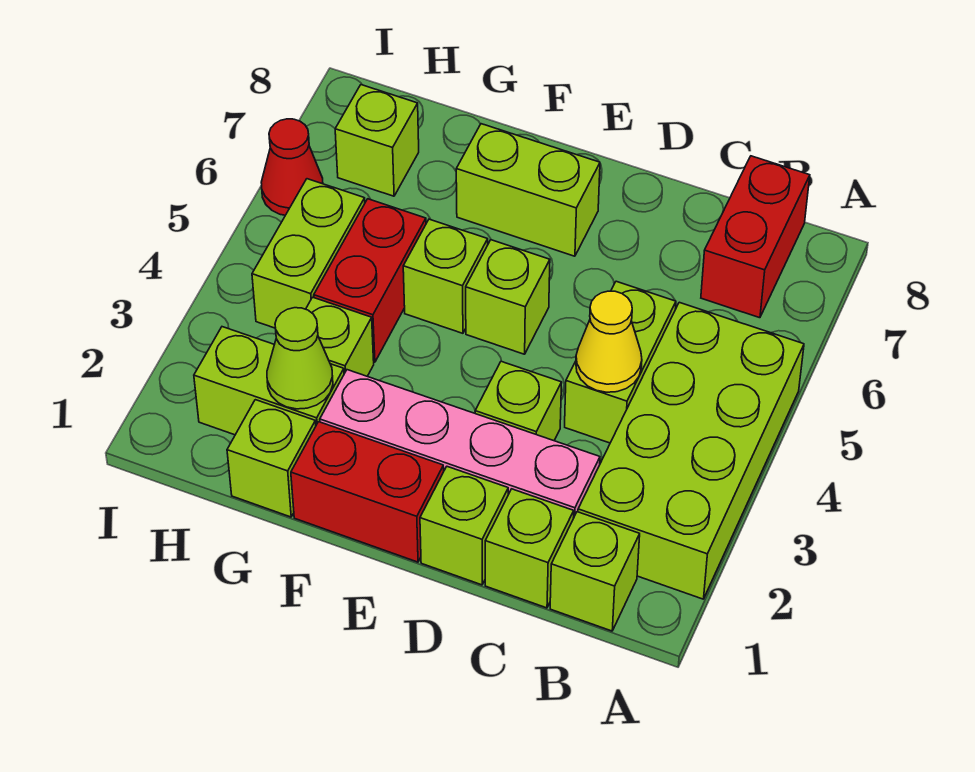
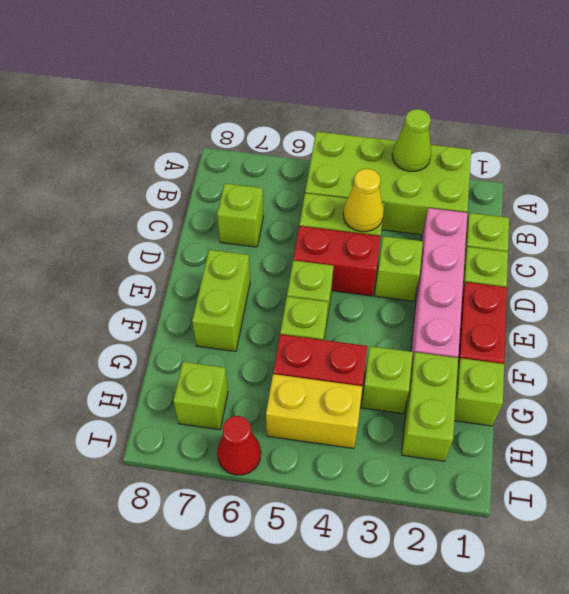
lime 1x1 brick [550,512,640,631] -> lime 1x1 brick moved to [217,183,264,247]
red 1x2 brick [701,156,810,318] -> red 1x2 brick moved to [293,226,381,296]
lime 1x1 cone [267,308,333,409] -> lime 1x1 cone moved to [392,109,431,171]
lime 1x2 brick [252,179,365,328] -> yellow 1x2 brick [266,374,362,448]

